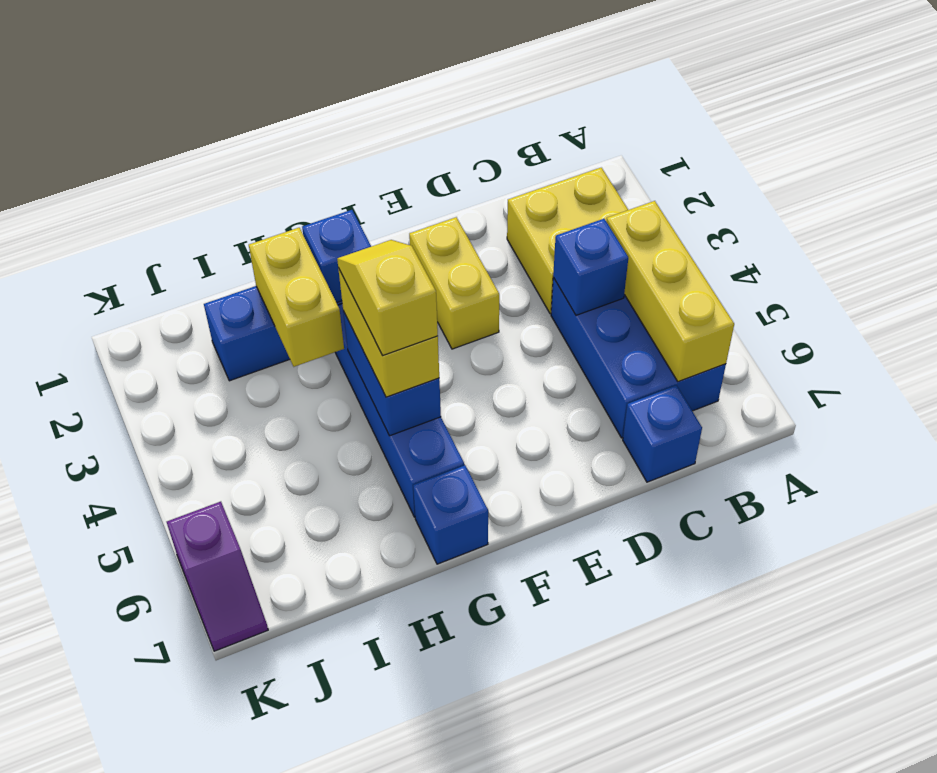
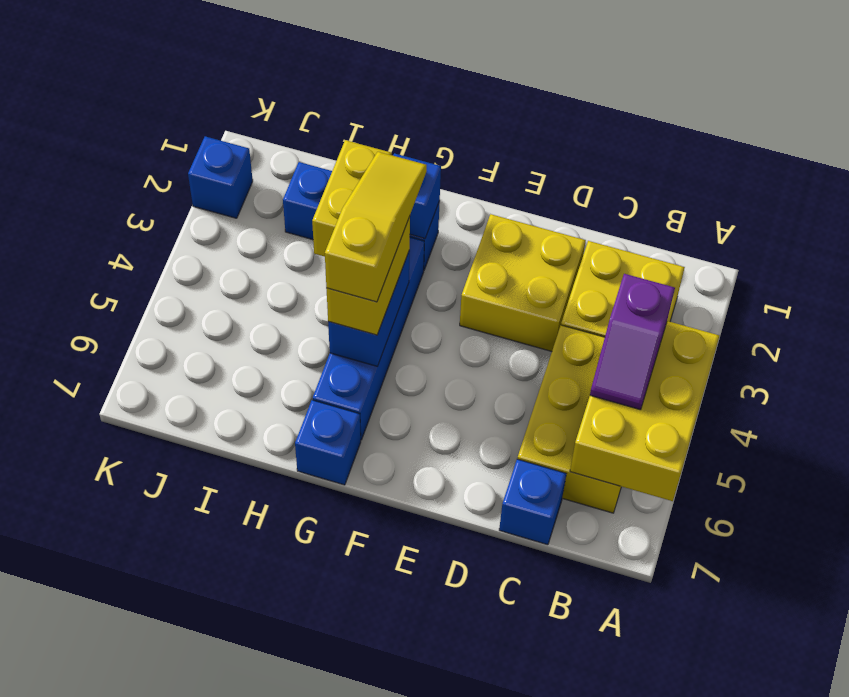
blue 2x3 brick [551,278,726,438] -> yellow 2x3 brick [517,325,621,513]
yellow 1x3 brick [606,201,734,382] -> yellow 2x3 brick [570,321,719,501]
blue 1x1 brick [553,219,628,315] -> blue 1x1 brick moved to [188,136,253,218]
yellow 1x2 brick [409,217,499,349] -> yellow 2x2 brick [460,214,586,351]
yellow 1x2 slope [337,240,438,355] -> yellow 1x3 slope [325,152,427,302]
purple 1x2 slope [167,502,268,651] -> purple 1x2 slope moved to [590,274,675,410]

